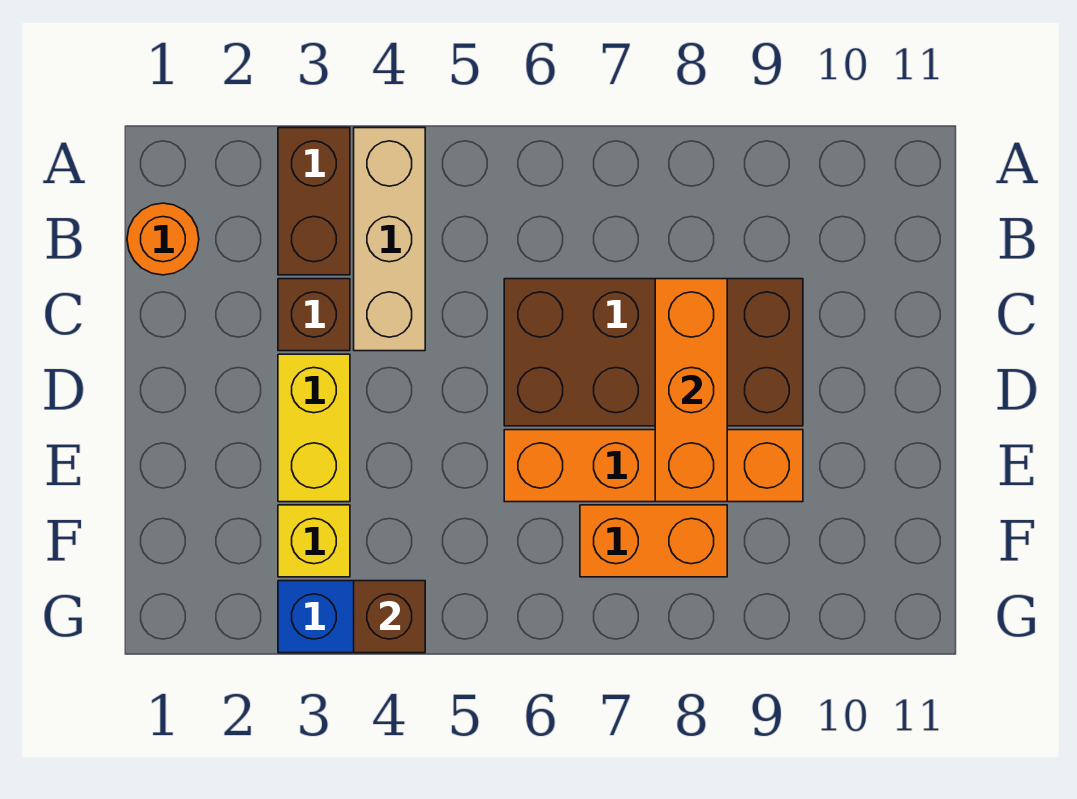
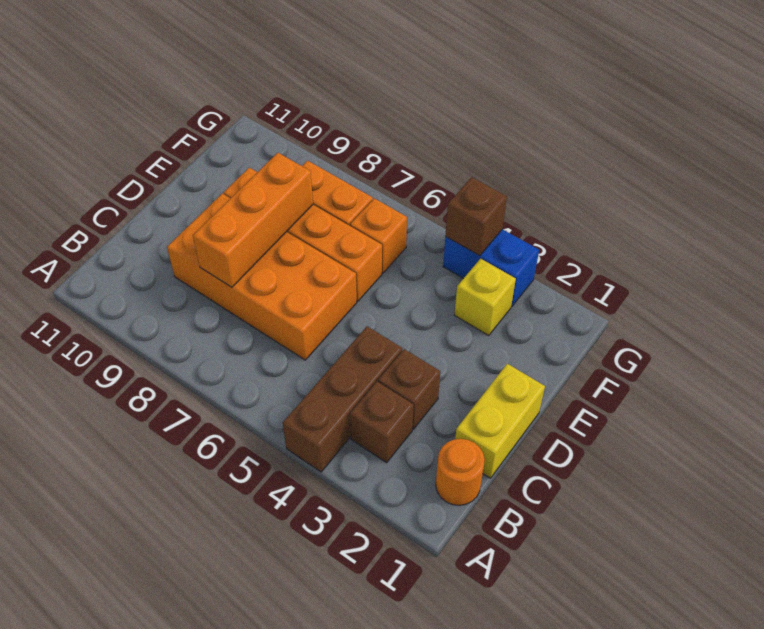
brown 1x2 brick [278,128,350,275] -> brown 1x1 brick [350,382,413,463]
tan 1x3 brick [354,128,425,351] -> brown 1x3 brick [283,326,402,472]
brown 2x4 brick [504,279,803,426] -> orange 2x4 brick [167,194,357,360]
yellow 1x2 brick [278,354,350,502] -> yellow 1x2 brick moved to [455,364,545,478]
none -> orange 1x1 brick [350,198,407,273]

